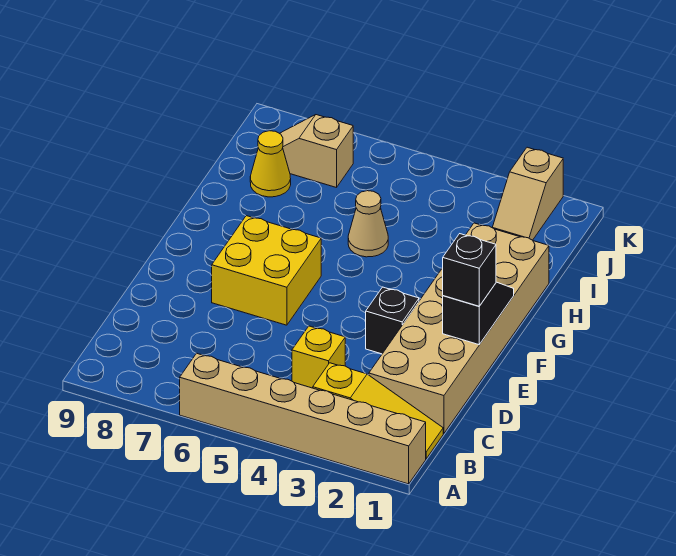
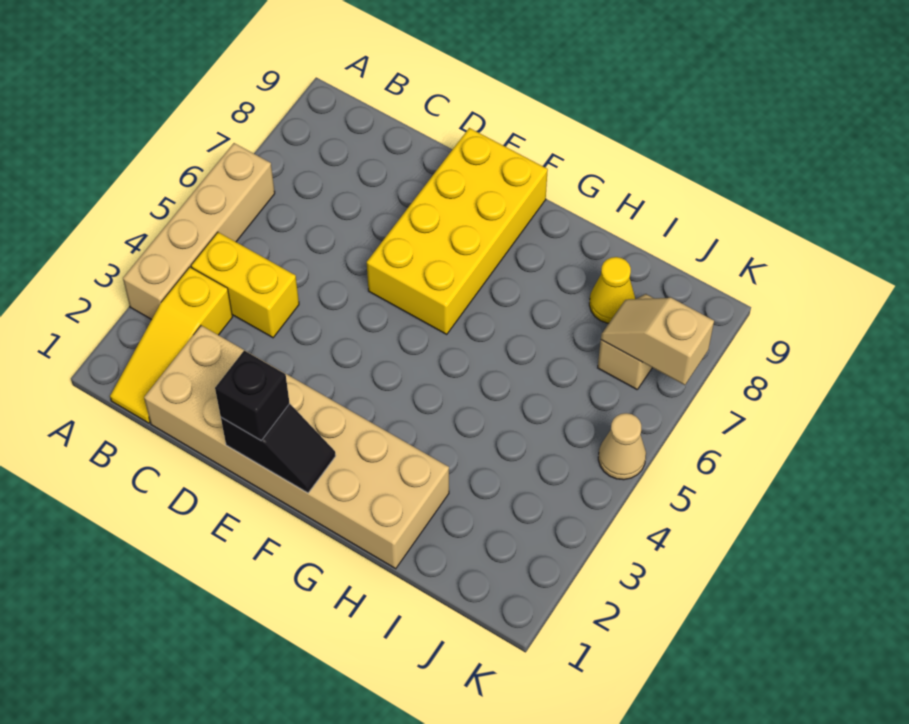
tan 1x6 brick [180,353,426,484] -> tan 1x4 brick [123,143,275,320]
yellow 1x1 brick [292,326,345,388] -> yellow 1x2 brick [191,232,299,338]
black 1x1 brick [366,287,419,354] -> none
yellow 2x2 brick [212,216,321,325] -> yellow 2x4 brick [367,128,548,334]
tan 1x1 cone [348,191,388,257] -> tan 1x1 cone moved to [598,413,646,480]
tan 1x2 slope [492,147,563,240] -> tan 1x2 slope moved to [601,298,714,385]

